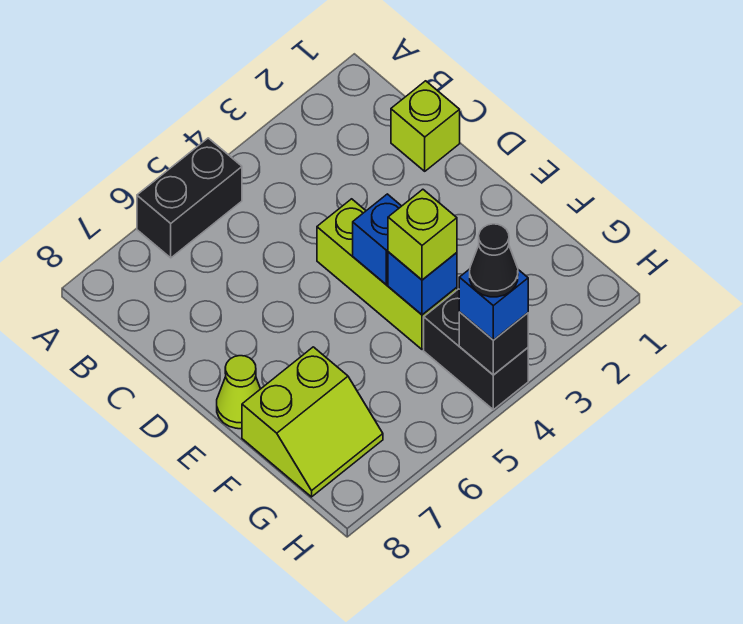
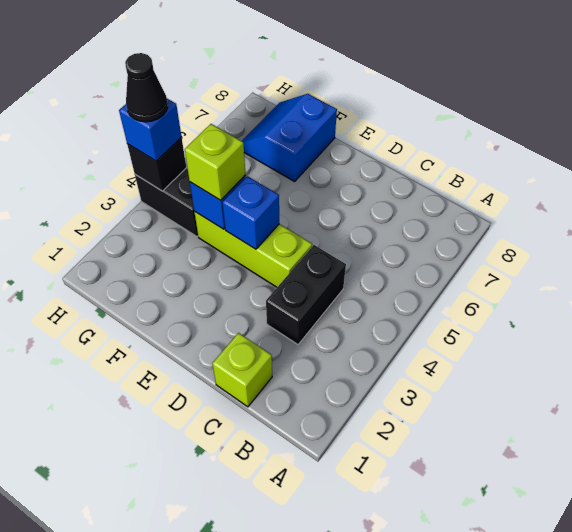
black 1x2 brick [137,138,242,258] -> black 1x2 brick moved to [266,245,346,345]
lime 1x1 cone [217,356,260,429] -> none
lime 2x2 slope [242,347,383,497] -> blue 2x2 slope [242,94,337,181]

